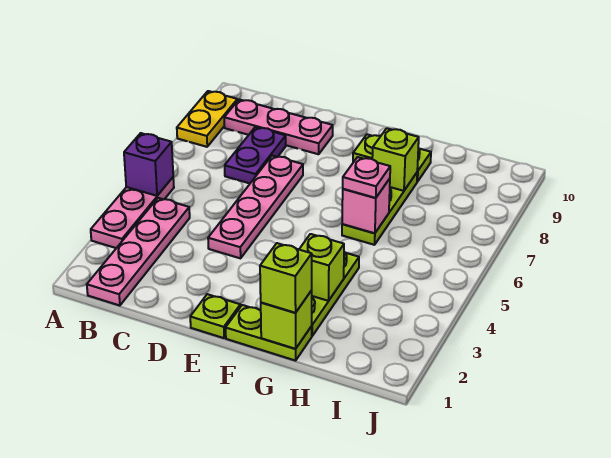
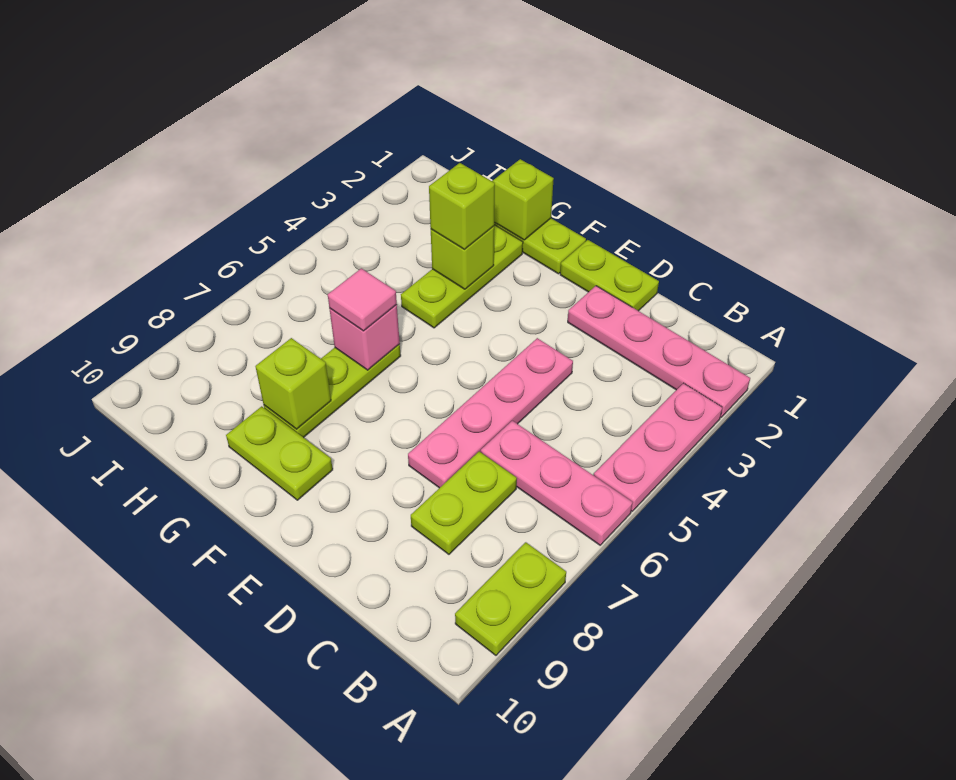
purple 1x1 brick [124,133,173,196] -> none
yellow 1x2 plate [177,91,237,147] -> lime 1x2 plate [455,542,566,655]
pink 1x4 plate [87,198,190,306] -> pink 1x4 plate turned to [568,286,750,417]
pink 1x3 plate [224,99,333,154] -> pink 1x3 plate moved to [481,421,633,545]
purple 1x2 plate [225,127,286,183] -> lime 1x2 plate [411,452,517,554]
lime 1x1 plate [190,294,240,338] -> lime 1x2 plate [560,240,659,311]
lime 1x1 brick [260,243,312,313] -> lime 1x1 brick moved to [429,163,495,249]
pink 1x1 plate [343,157,390,198] -> pink 1x1 tile [328,268,397,331]

